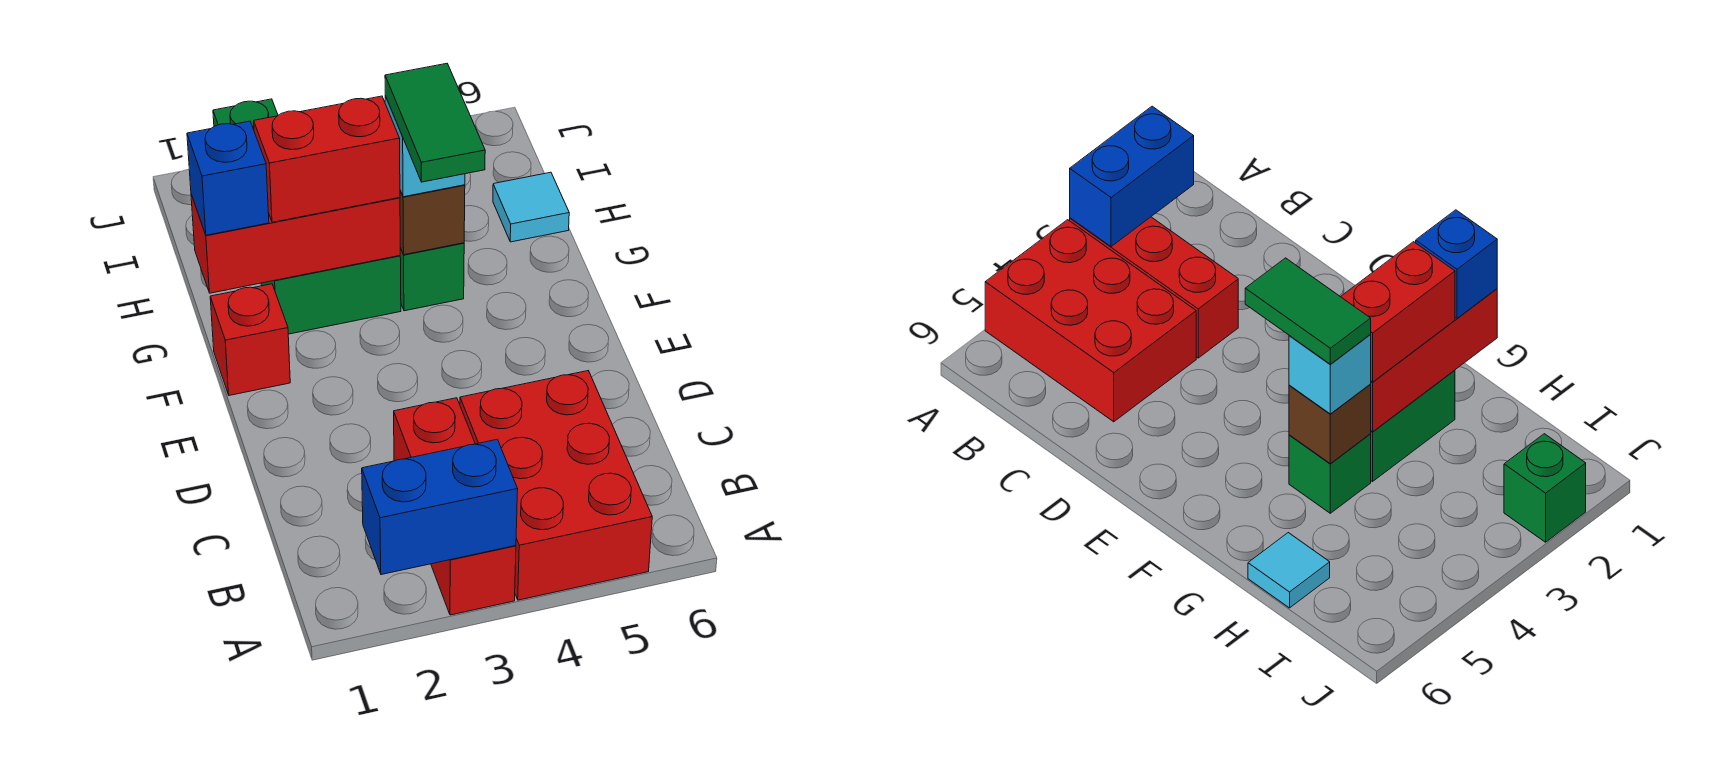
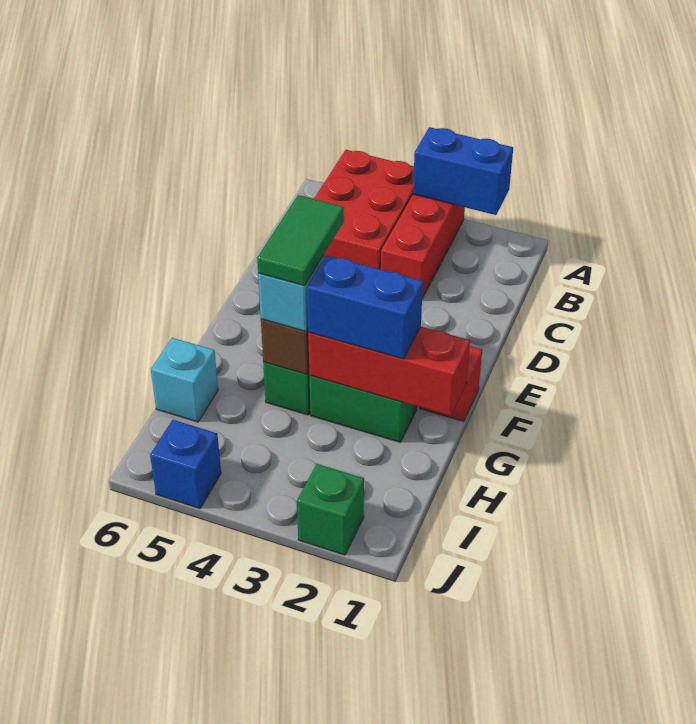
blue 1x1 brick [187,121,269,235] -> blue 1x1 brick moved to [150,420,221,508]
red 1x2 brick [254,96,400,222] -> blue 1x2 brick [307,255,423,359]
cyan 1x1 tile [493,172,569,242] -> cyan 1x1 brick [151,338,218,422]

